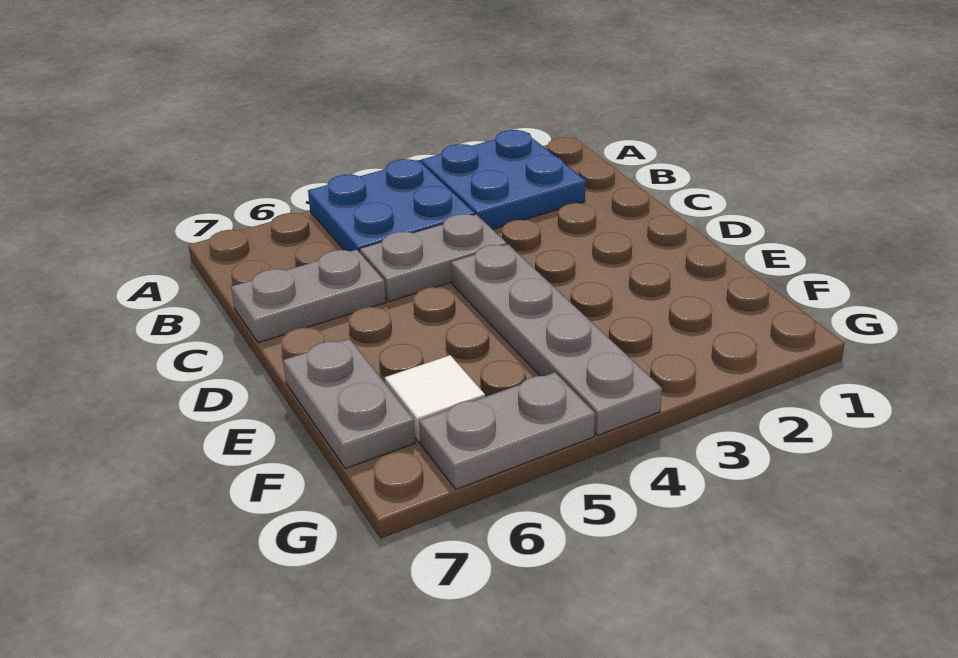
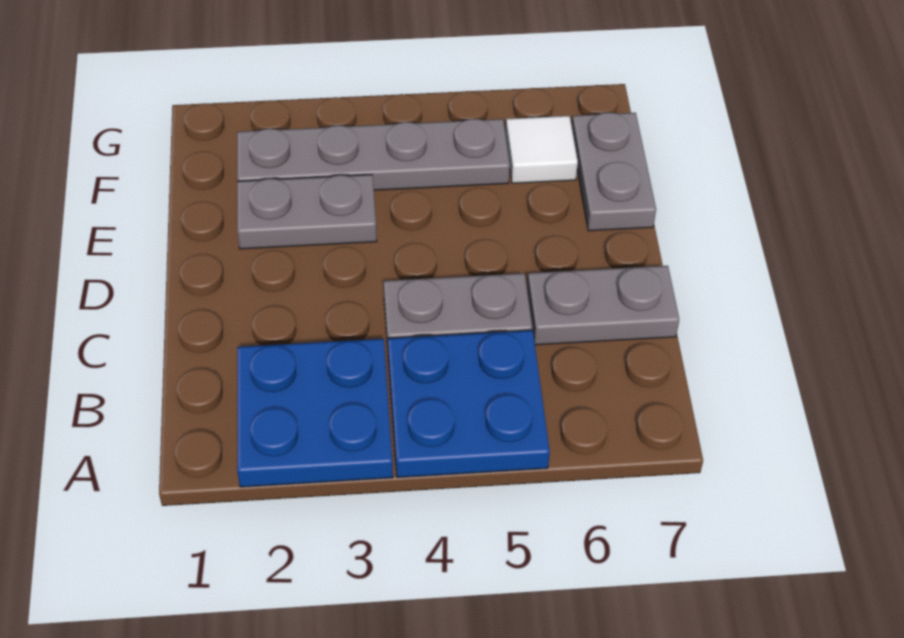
grey 1x4 plate [451,244,662,436] -> grey 1x4 plate turned to [237,119,510,190]
grey 1x2 plate [419,372,595,489] -> grey 1x2 plate moved to [237,175,377,249]

